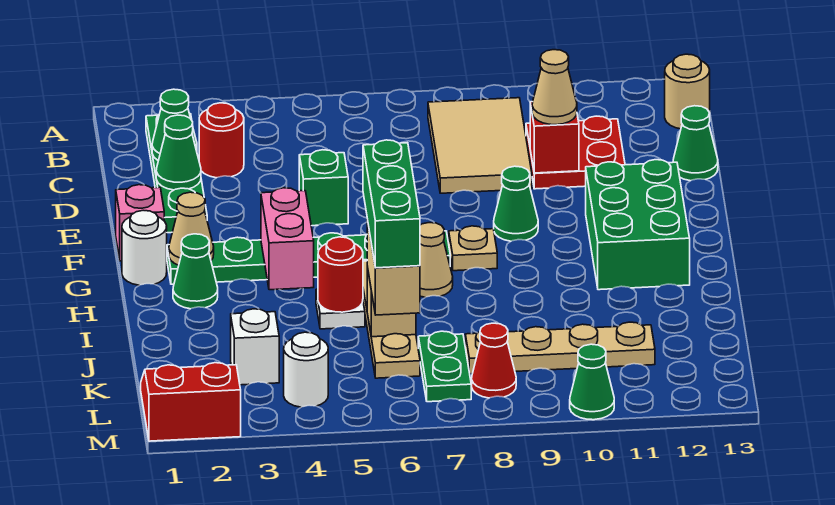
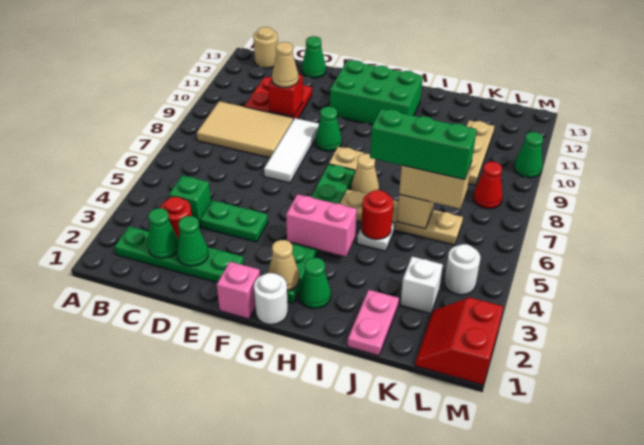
green 1x1 brick [299,150,348,226] -> green 1x1 brick moved to [169,175,211,227]
none -> white 1x3 tile [264,118,319,183]
none -> pink 1x2 plate [348,290,399,356]
green 1x2 plate [418,331,471,402] -> green 1x2 plate moved to [200,200,268,242]
tan 1x4 plate [465,322,655,374] -> tan 1x3 plate [466,120,494,185]

